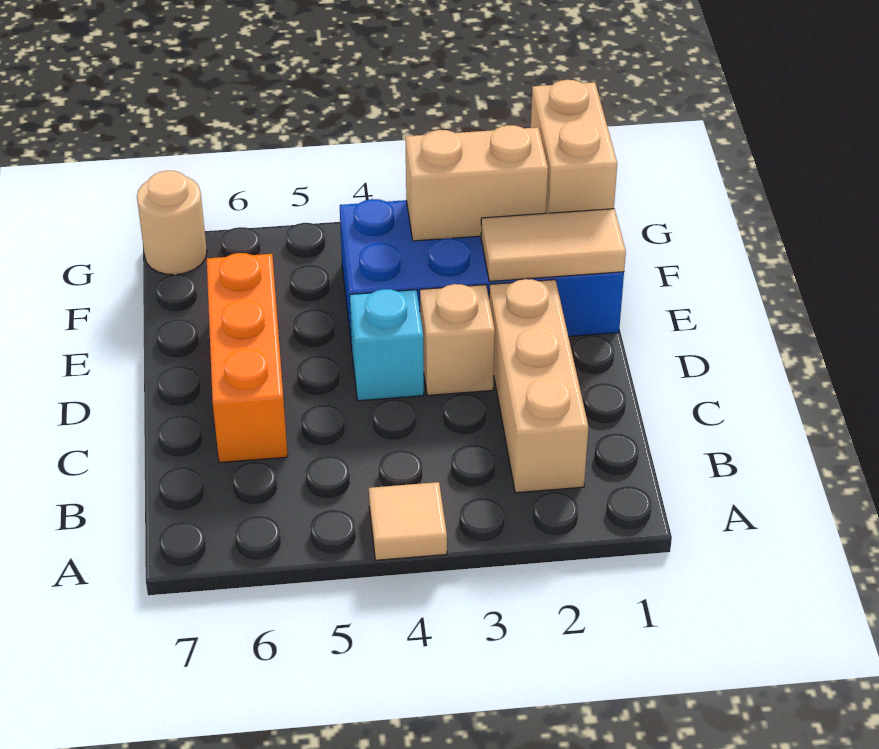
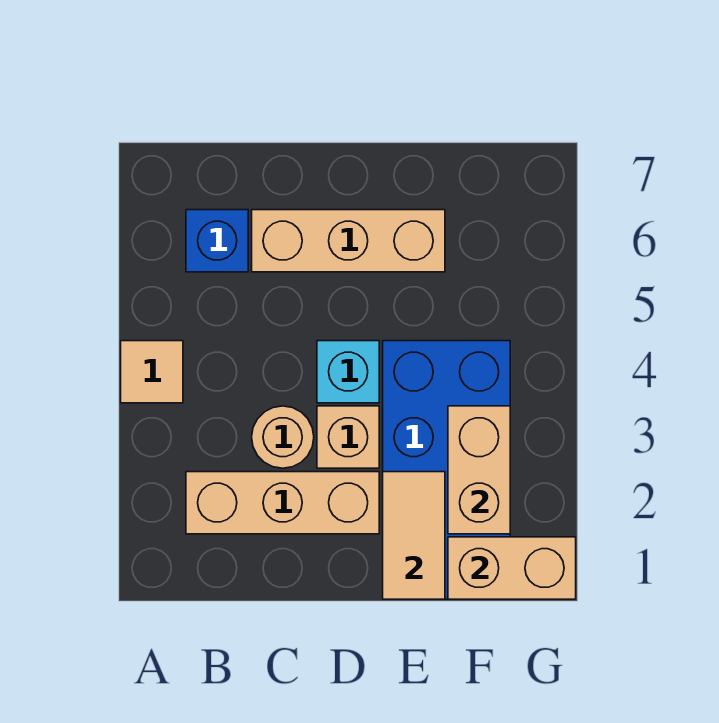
none -> blue 1x1 brick [186,210,248,272]
orange 1x3 brick [207,253,288,463] -> tan 1x3 brick [252,210,445,272]
tan 1x1 round brick [137,171,207,275] -> tan 1x1 round brick moved to [252,406,314,468]

